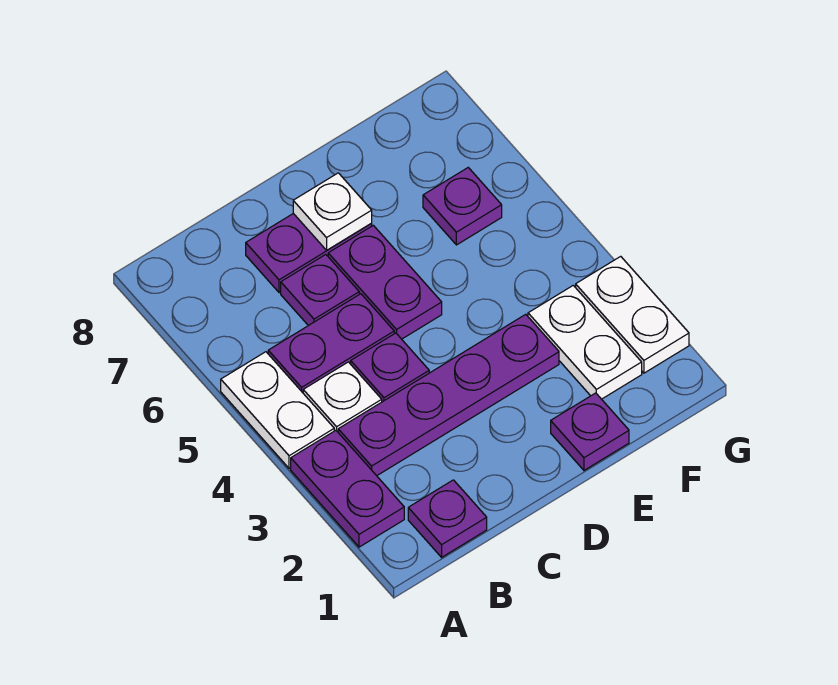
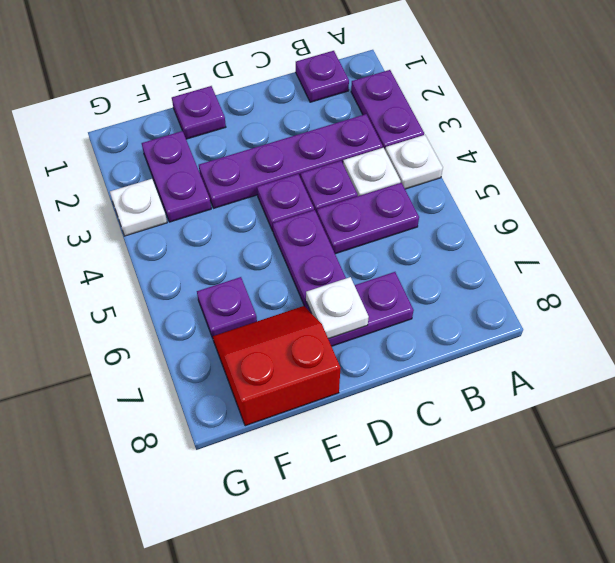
white 1x2 plate [221,352,334,468] -> white 1x1 plate [385,135,443,189]
purple 1x1 plate [281,255,359,326] -> purple 1x1 plate moved to [257,174,314,231]
none -> red 2x2 slope [213,306,341,426]
white 1x2 plate [528,285,642,399] -> purple 1x2 plate [142,131,211,222]
white 1x2 plate [576,256,689,373] -> white 1x1 plate [110,179,167,236]

